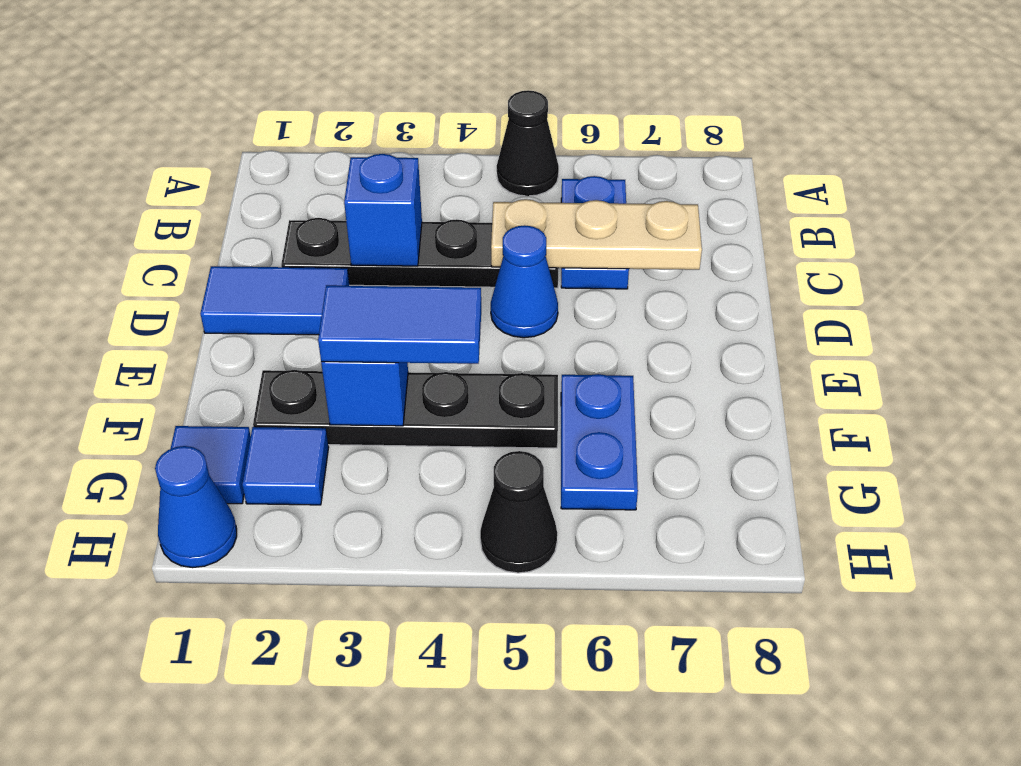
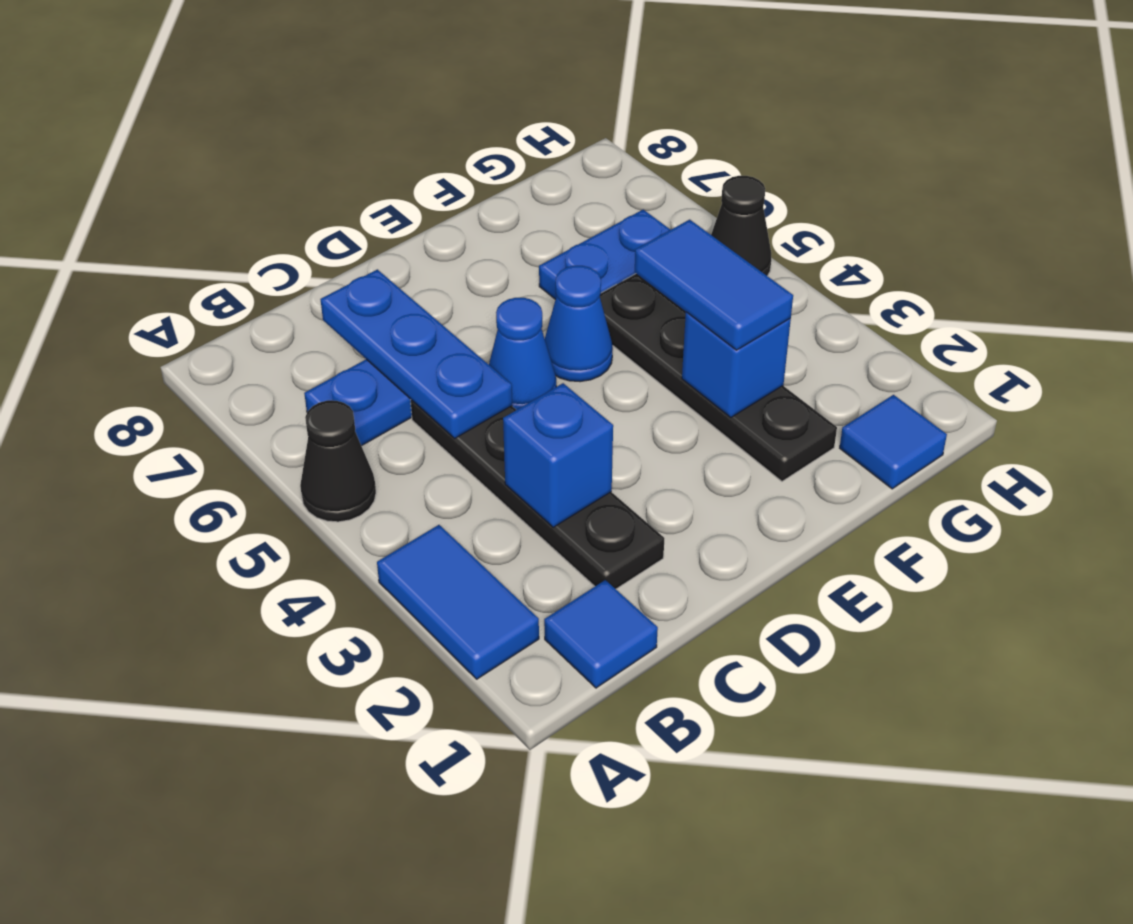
tan 1x3 plate [491,199,702,270] -> blue 1x3 plate [320,269,512,438]
blue 1x2 tile [200,266,349,335] -> blue 1x2 tile moved to [377,525,539,679]
blue 1x1 tile [242,427,329,505] -> blue 1x1 tile moved to [544,580,658,688]
blue 1x1 cone [155,446,237,568] -> blue 1x1 cone moved to [545,266,613,382]

